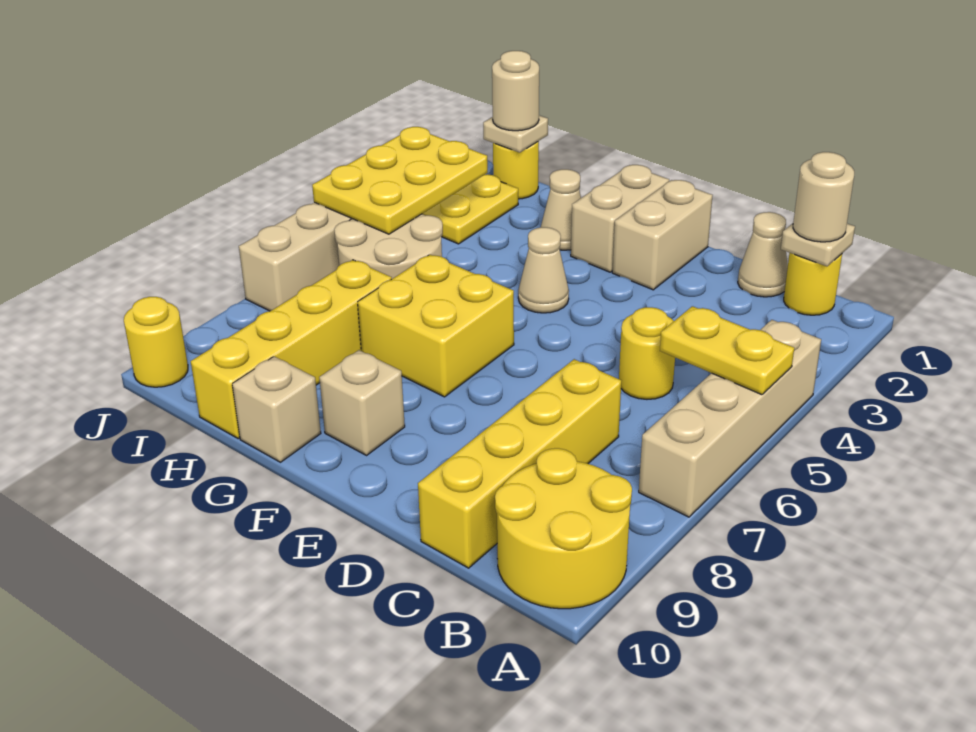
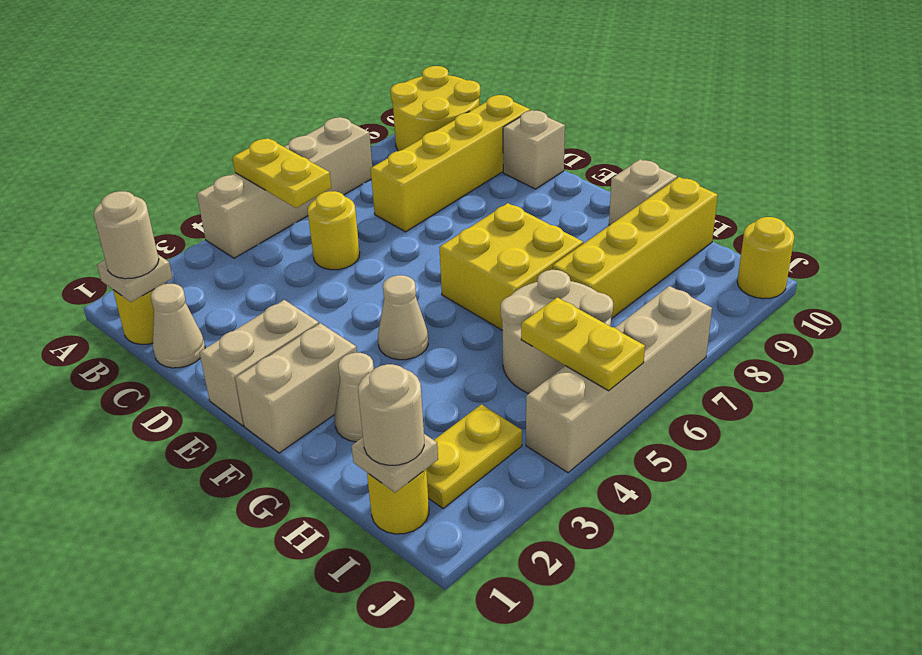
tan 1x1 brick [319,350,405,455] -> tan 1x1 brick moved to [503,110,565,189]
yellow 2x3 plate [312,127,488,234] -> yellow 1x2 plate [521,297,645,391]

